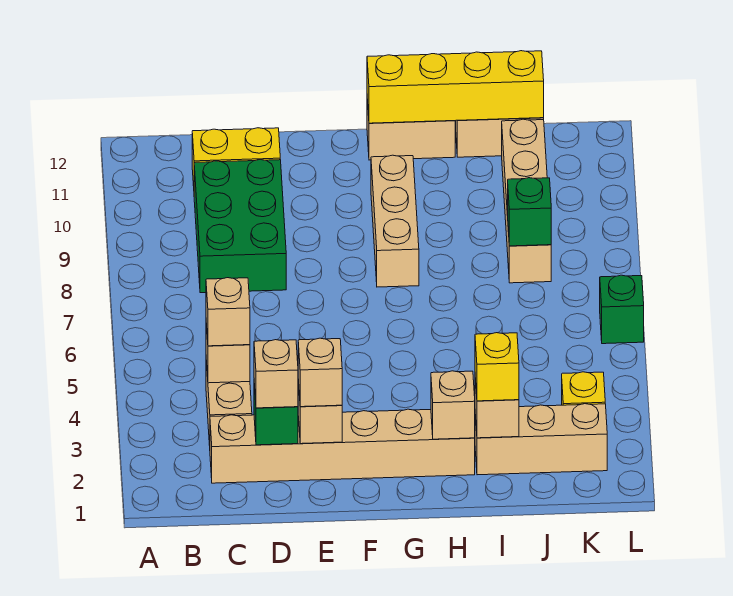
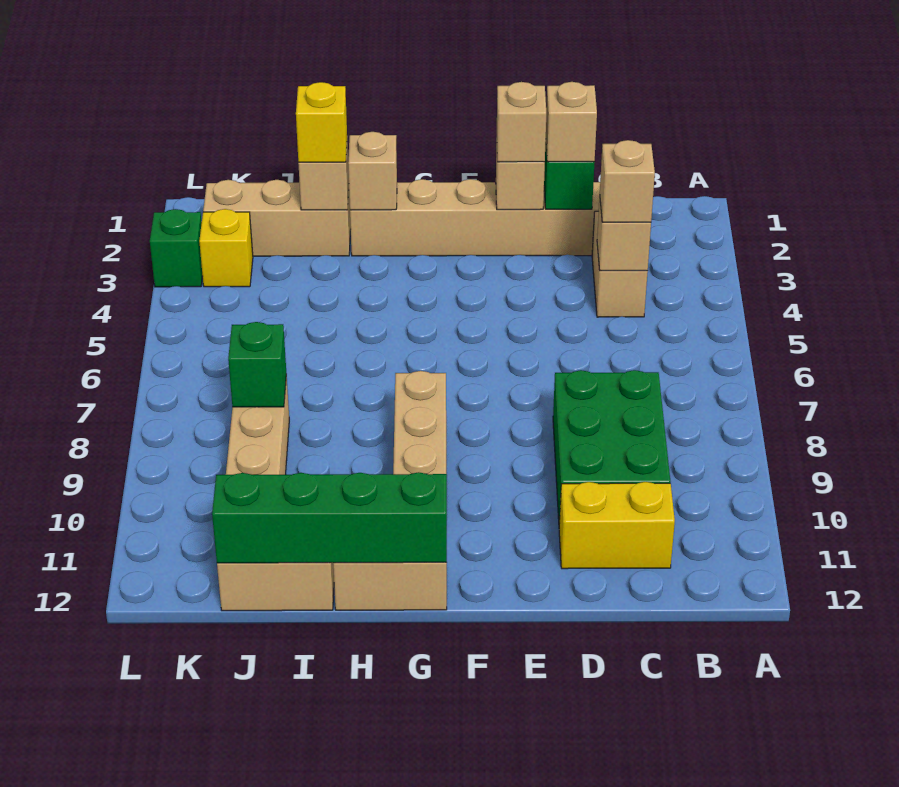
yellow 1x4 brick [367,51,544,123] -> green 1x4 brick [212,472,447,563]
green 1x1 brick [600,275,644,344] -> green 1x1 brick moved to [150,209,203,287]

